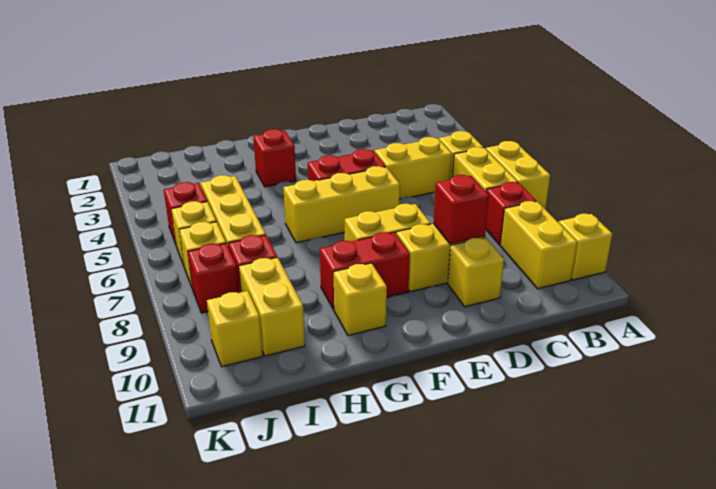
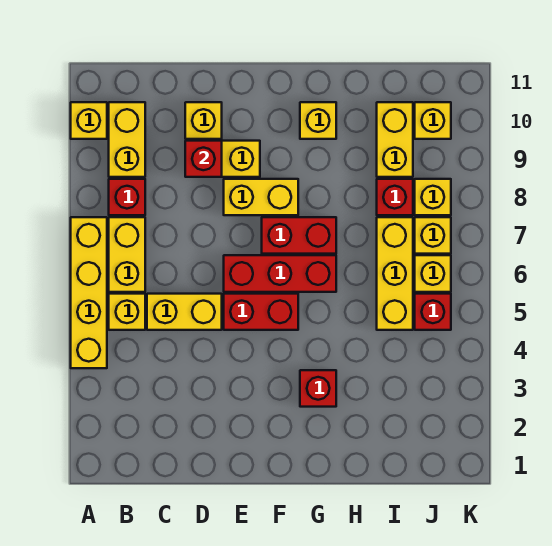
yellow 1x2 brick [486,141,550,210] -> yellow 1x4 brick [71,217,107,368]
yellow 1x3 brick [283,166,400,243] -> red 1x3 brick [224,255,336,292]
red 1x2 brick [320,232,410,310] -> red 1x2 brick moved to [262,217,336,254]
red 1x1 brick [188,243,239,313] -> yellow 1x1 brick [415,179,451,215]

